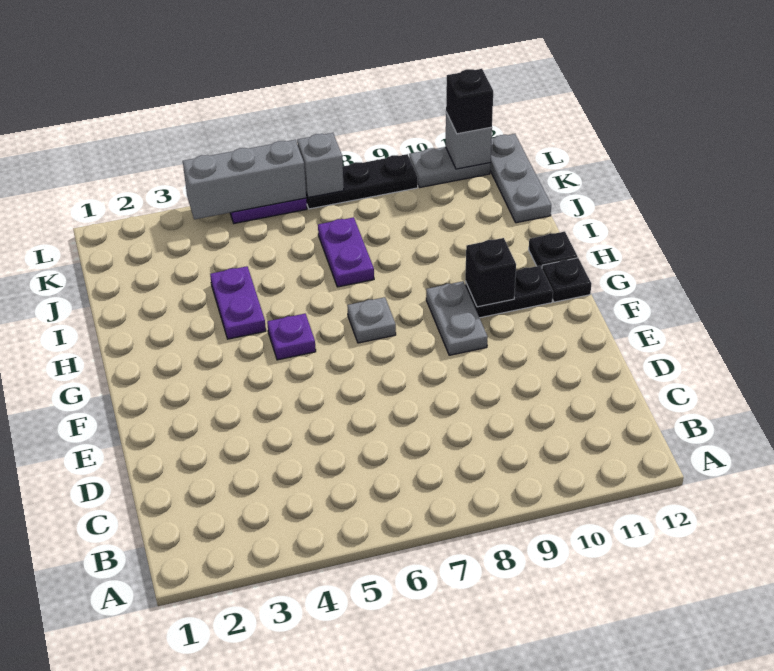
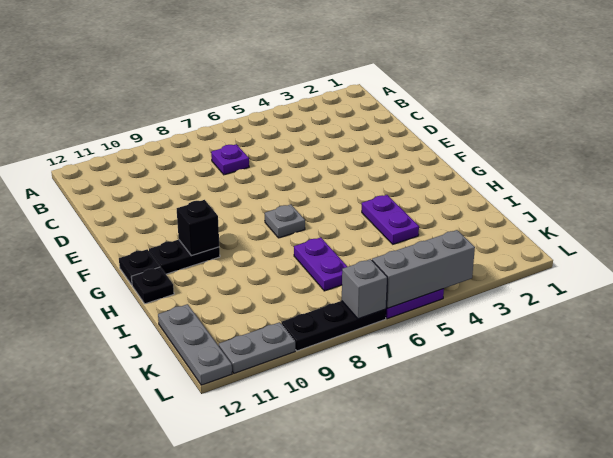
grey 1x2 plate [426,281,488,355] -> none
purple 1x1 plate [267,314,316,360] -> purple 1x1 plate moved to [211,144,249,175]
grey 1x1 brick [446,113,492,169] -> none
black 1x1 brick [446,69,493,134] -> none

